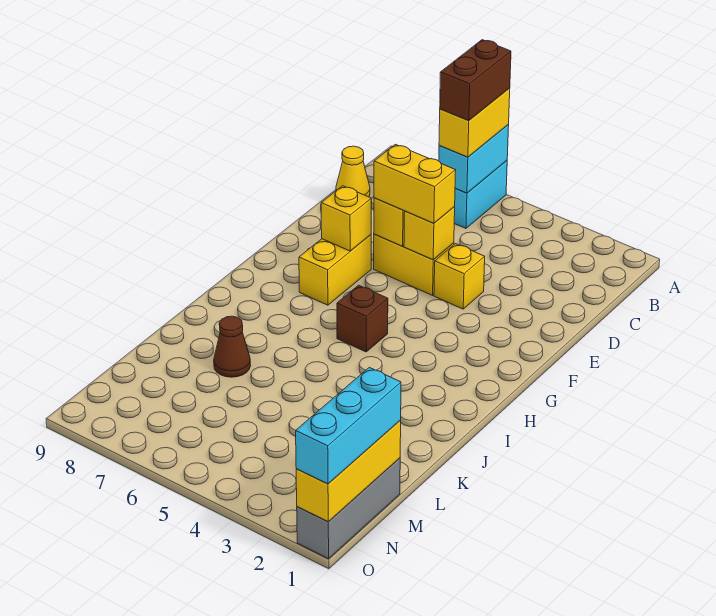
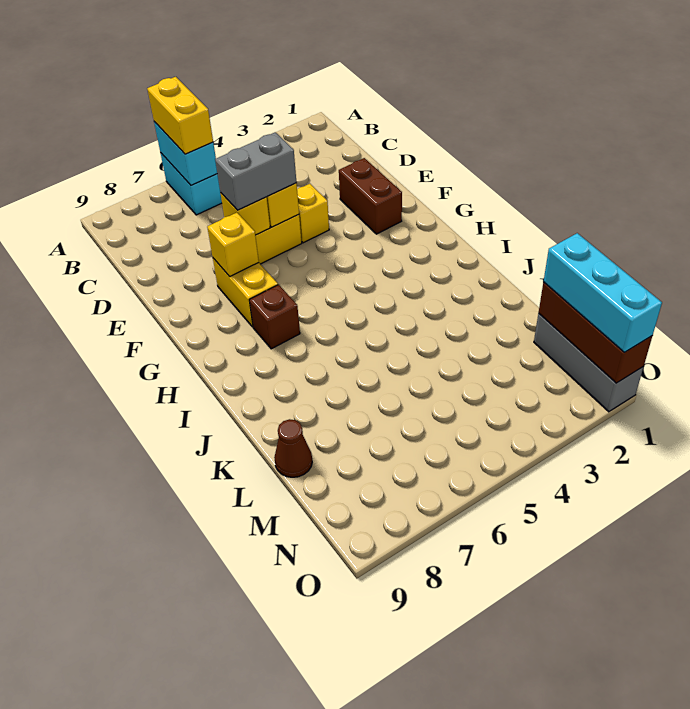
brown 1x2 brick [440,40,511,121] -> brown 1x2 brick moved to [339,158,402,234]
yellow 1x1 cone [336,146,370,197] -> none
yellow 1x2 brick [374,144,456,223] -> grey 1x2 brick [215,132,296,210]
brown 1x1 brick [337,285,388,352] -> brown 1x1 brick moved to [249,285,300,349]
brown 1x1 cone [214,316,251,377] -> brown 1x1 cone moved to [274,419,312,477]
yellow 1x3 brick [296,420,401,522] -> brown 1x3 brick [539,282,652,383]

